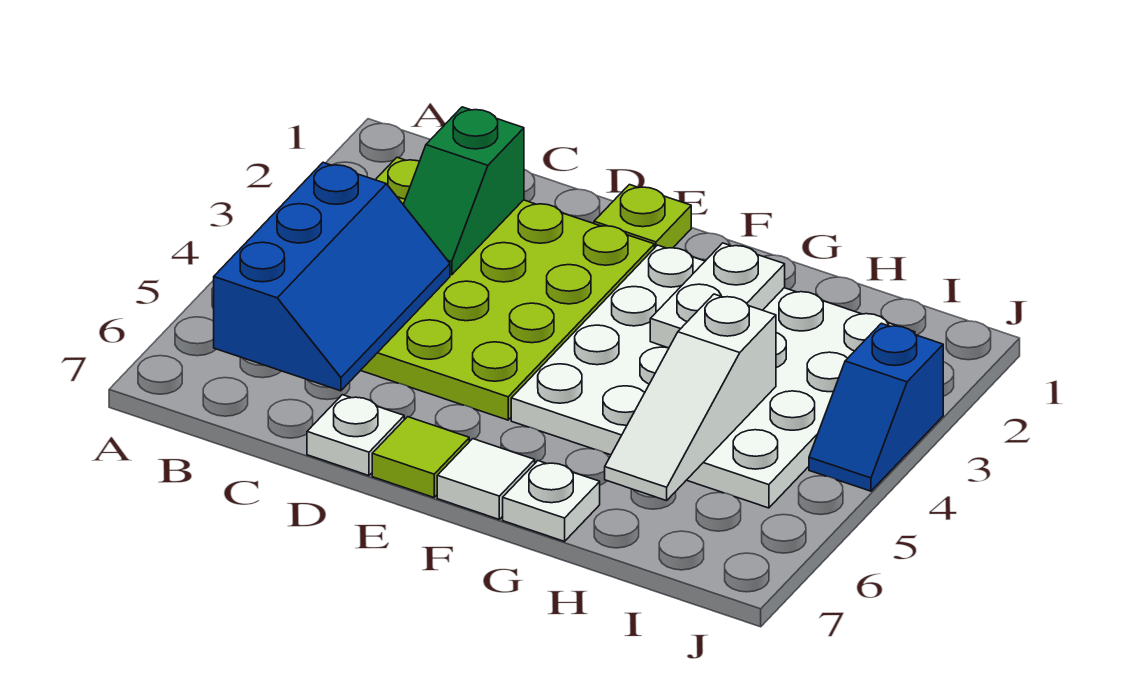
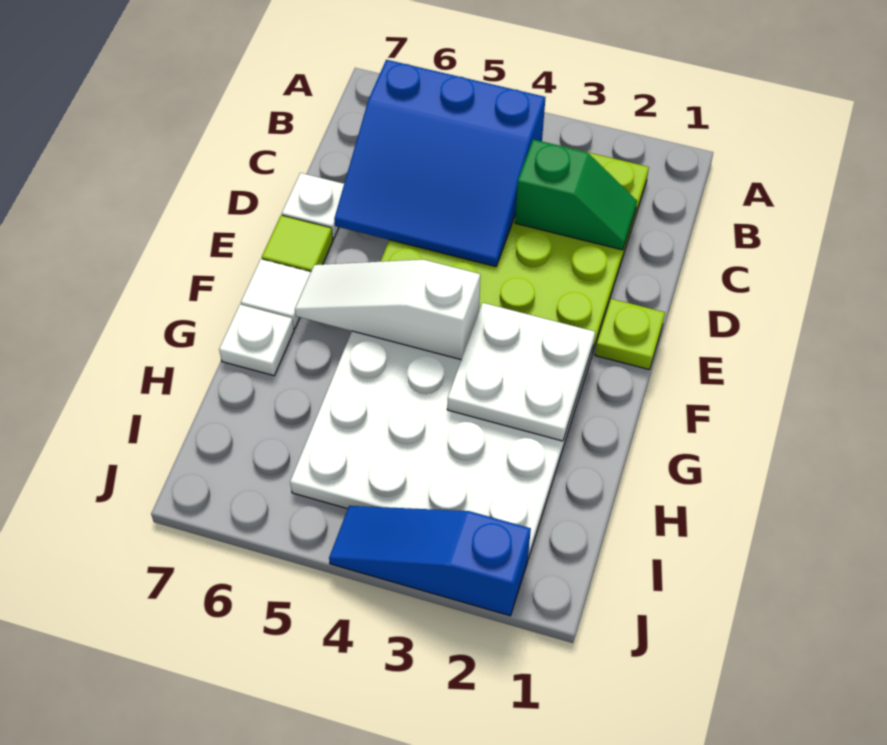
blue 2x3 slope [214,162,450,391] -> blue 3x3 slope [334,60,545,267]
green 1x2 slope [403,107,524,275] -> green 1x2 slope turned to [515,140,637,250]
white 1x2 plate [650,243,785,348] -> white 2x2 plate [447,303,595,441]
white 1x3 slope [605,294,776,501] -> white 1x3 slope moved to [295,260,480,360]
blue 1x2 slope [809,323,943,491] -> blue 1x3 slope [329,506,531,616]

